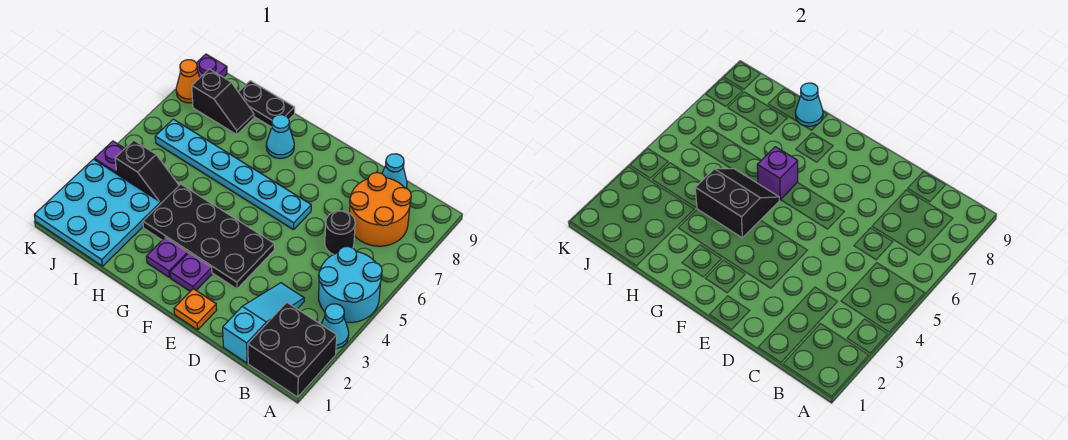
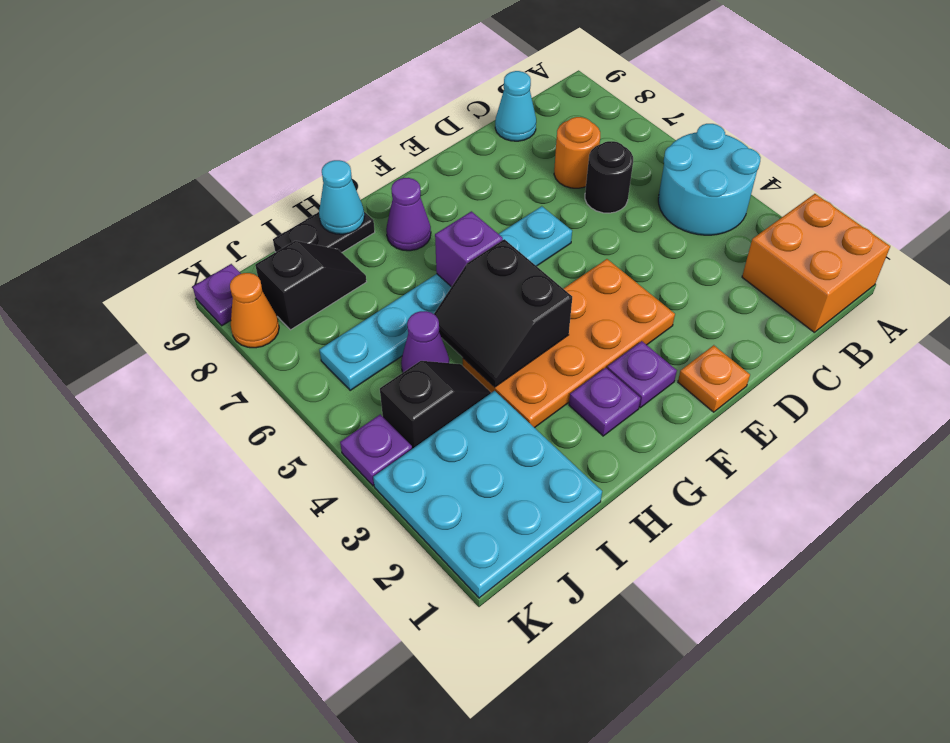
black 2x2 brick [248,302,337,397] -> orange 2x2 brick [742,194,890,332]
cyan 1x1 cone [321,304,349,349] -> none
orange 2x2 round brick [350,173,411,246] -> orange 1x1 round brick [554,117,600,188]
cyan 1x3 slope [223,283,304,363] -> none
black 2x4 plate [143,184,274,289] -> orange 2x4 plate [463,259,675,428]
black 2x2 slope [695,169,779,238] -> black 2x2 slope turned to [434,239,572,387]
cyan 1x1 cone [266,115,294,159] -> purple 1x1 cone [386,178,431,251]
none -> purple 1x1 cone [401,311,449,372]

